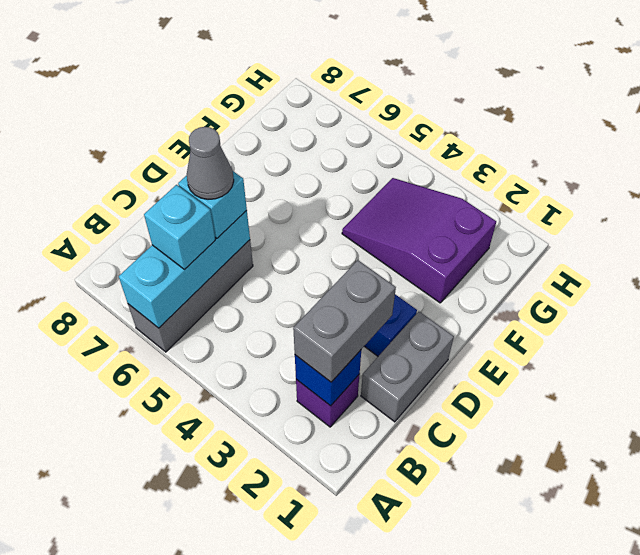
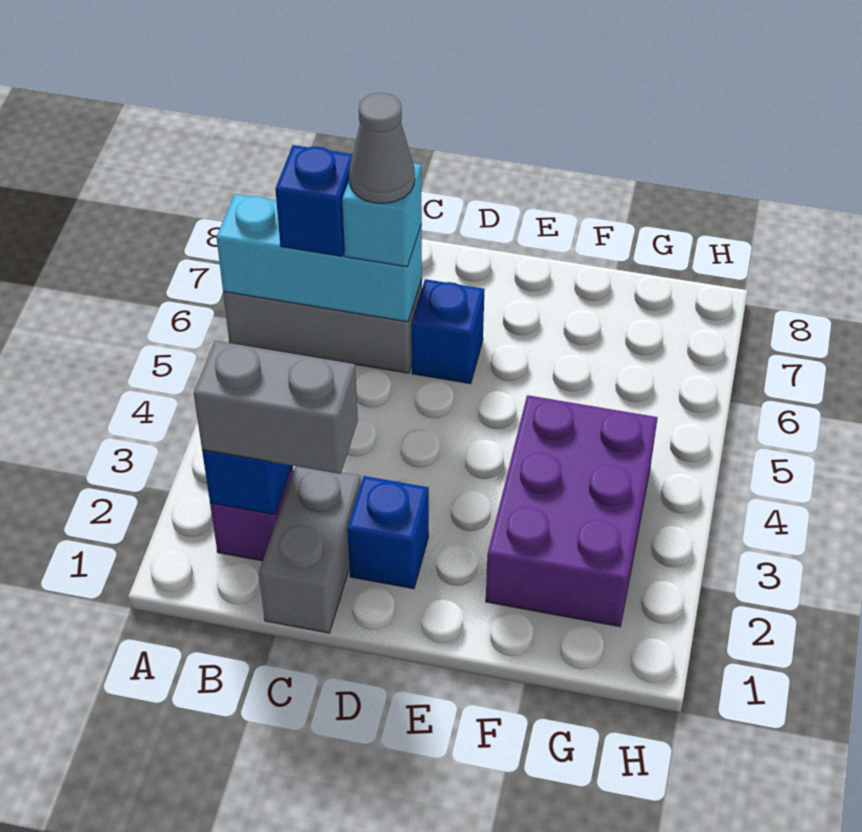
cyan 1x1 brick [144,185,215,269] -> blue 1x1 brick [275,145,353,256]
grey 1x2 brick [361,312,454,422] -> grey 1x2 brick turned to [259,466,361,633]
none -> blue 1x1 brick [411,279,485,384]
purple 2x3 slope [342,178,496,303] -> purple 2x3 brick [486,395,658,627]

